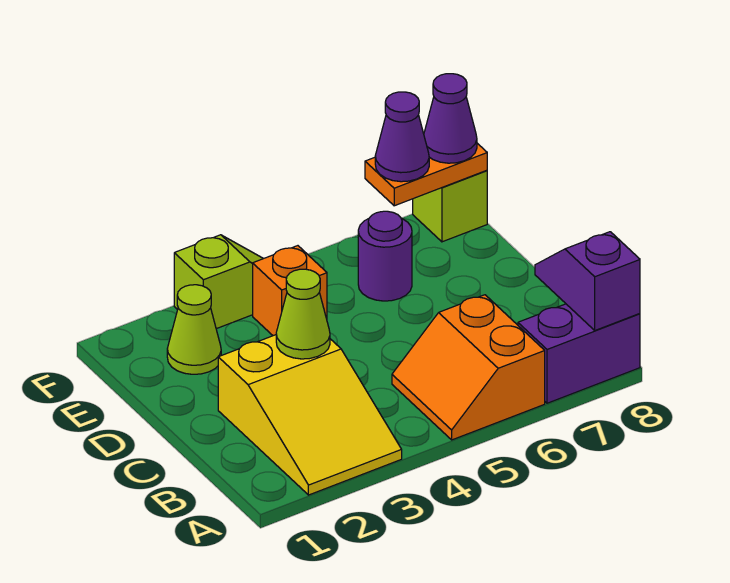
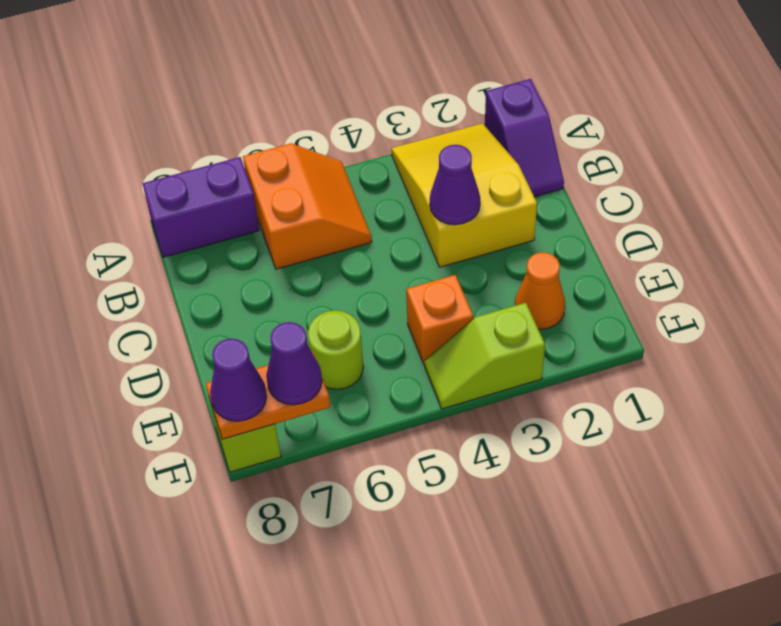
purple 1x2 slope [535,232,640,330] -> purple 1x2 slope moved to [485,79,564,197]
lime 1x1 cone [276,269,330,359] -> purple 1x1 cone [430,145,480,225]
lime 1x1 cone [167,285,221,374] -> orange 1x1 cone [515,252,565,329]
purple 1x1 round brick [358,211,412,301] -> lime 1x1 round brick [308,310,363,389]

